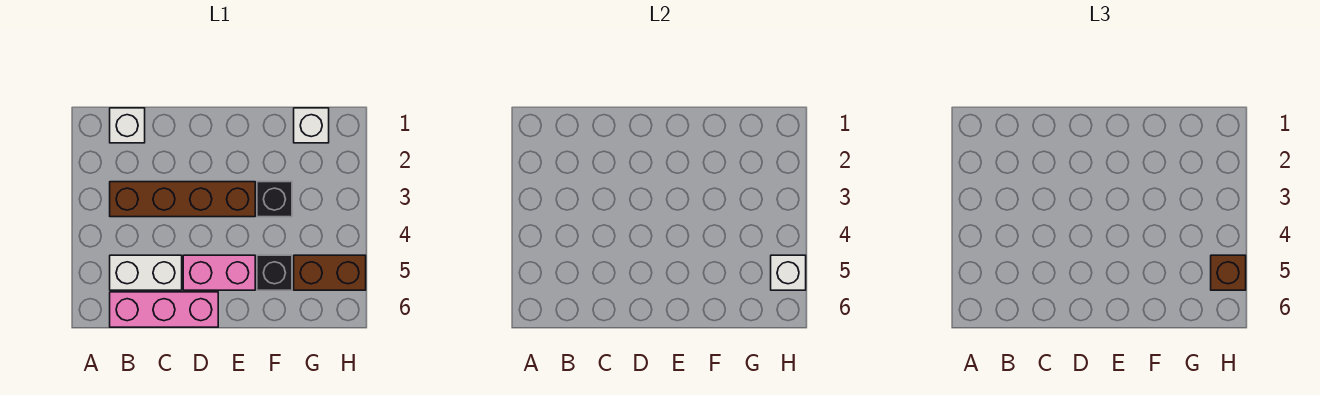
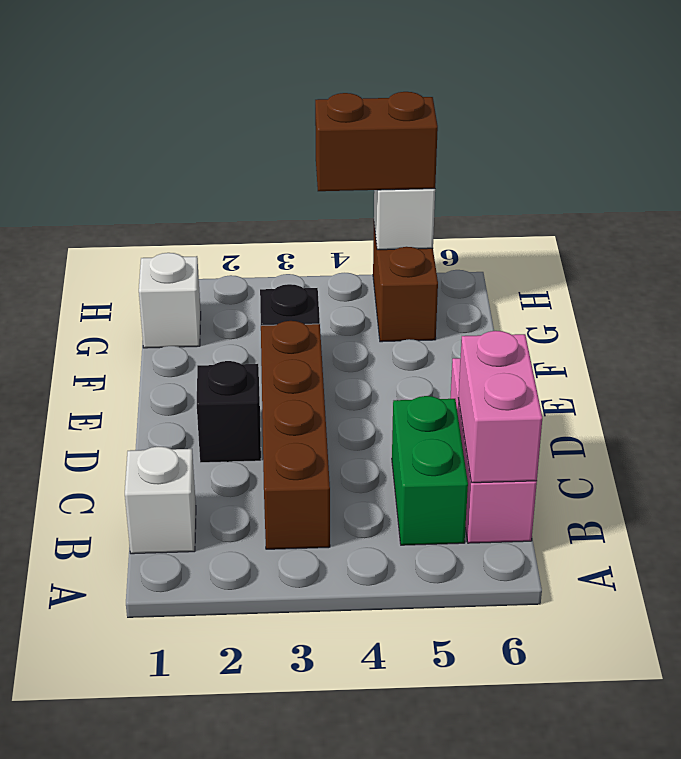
white 1x2 brick [110,255,182,290] -> green 1x2 brick [392,396,468,545]
pink 1x2 brick [183,255,255,290] -> pink 1x2 brick moved to [458,331,542,483]
black 1x1 brick [257,255,292,290] -> black 1x1 brick moved to [197,361,261,463]
brown 1x1 brick [1211,255,1246,290] -> brown 1x2 brick [315,92,438,191]

